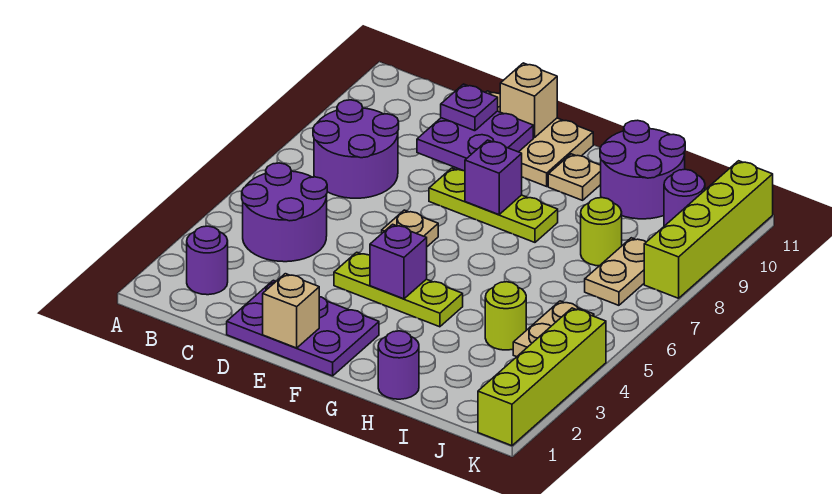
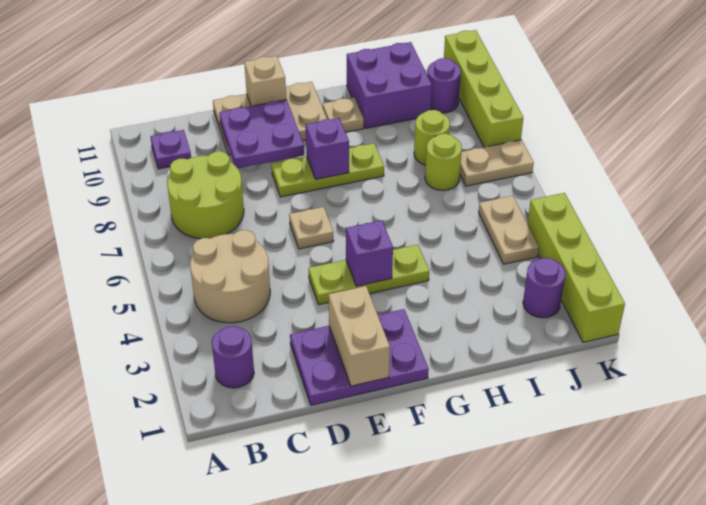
purple 2x2 round brick [242,163,327,262] -> tan 2x2 round brick [190,230,270,323]
purple 2x2 round brick [313,100,399,198] -> lime 2x2 round brick [167,151,244,239]
purple 1x1 plate [441,84,498,131] -> purple 1x1 plate moved to [150,130,191,169]
tan 1x1 brick [263,274,319,348] -> tan 1x2 brick [329,286,390,386]
purple 1x1 round brick [378,331,419,399] -> purple 1x1 round brick moved to [523,258,566,318]
purple 2x2 round brick [600,120,685,219] -> purple 2x2 brick [347,42,432,128]
lime 1x1 round brick [485,282,526,350] -> lime 1x1 round brick moved to [425,134,462,190]
tan 1x2 plate [585,238,646,305] -> tan 1x2 plate turned to [460,140,534,186]

